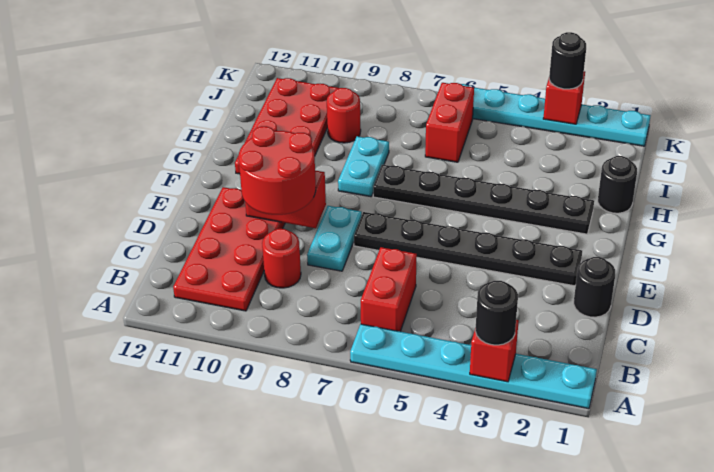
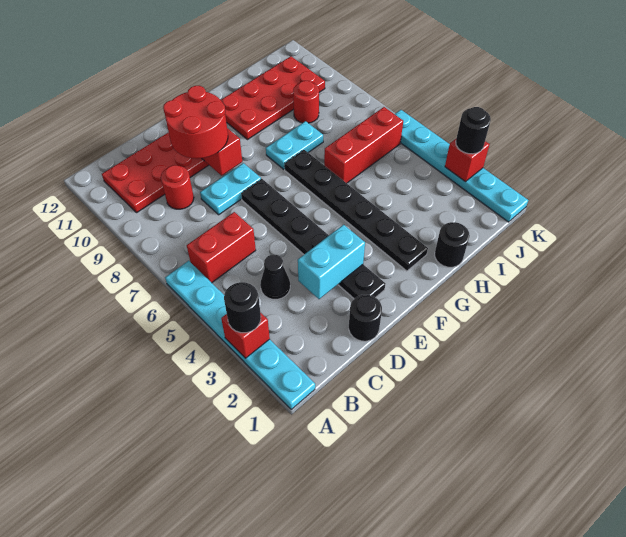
none -> black 1x1 cone [260,255,290,299]
none -> cyan 1x2 brick [298,225,365,299]
red 1x2 brick [425,83,474,162] -> red 1x3 brick [324,107,403,183]

